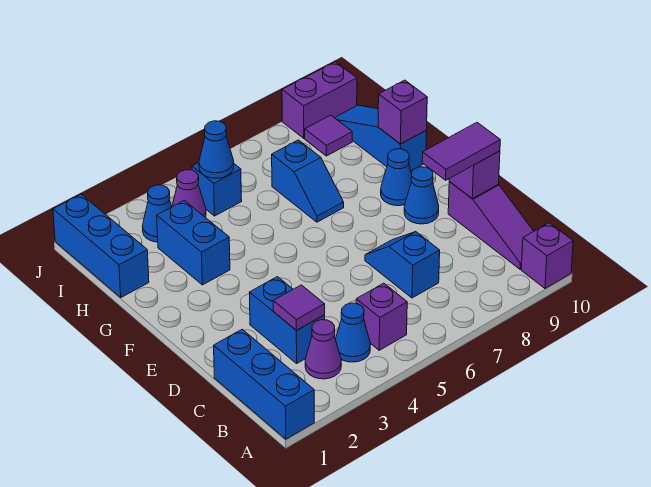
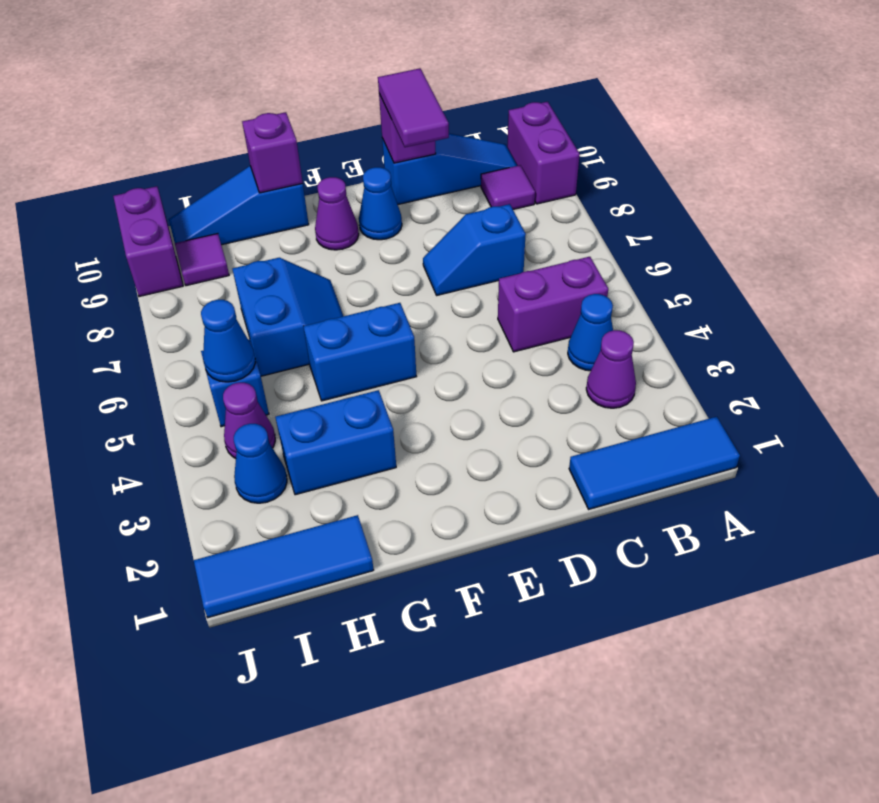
blue 1x3 brick [214,329,314,439] -> blue 1x3 tile [569,417,740,509]
purple 1x1 brick [521,223,573,288] -> purple 1x2 brick [507,102,580,204]
purple 1x1 brick [356,283,407,350] -> purple 1x2 brick [498,257,608,352]
purple 1x3 slope [448,182,534,269] -> blue 1x3 slope [382,133,517,204]
blue 1x2 brick [249,277,325,363] -> blue 1x2 brick moved to [303,303,416,401]
purple 1x1 tile [273,285,325,330] -> purple 1x1 tile moved to [481,165,535,209]
blue 1x1 cone [381,149,412,206] -> purple 1x1 cone [315,177,359,250]
blue 1x2 slope [272,140,344,222] -> blue 2x2 slope [232,258,343,376]
blue 1x3 brick [53,194,149,297] -> blue 1x3 tile [194,515,374,618]

